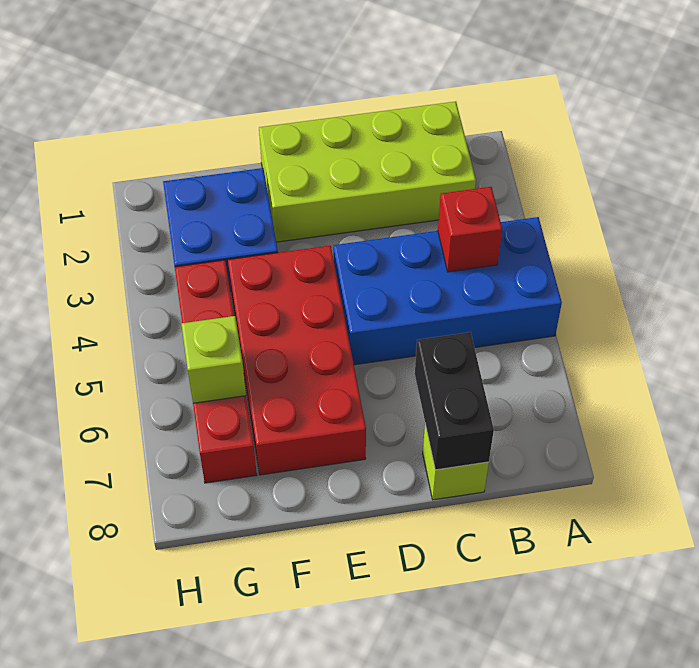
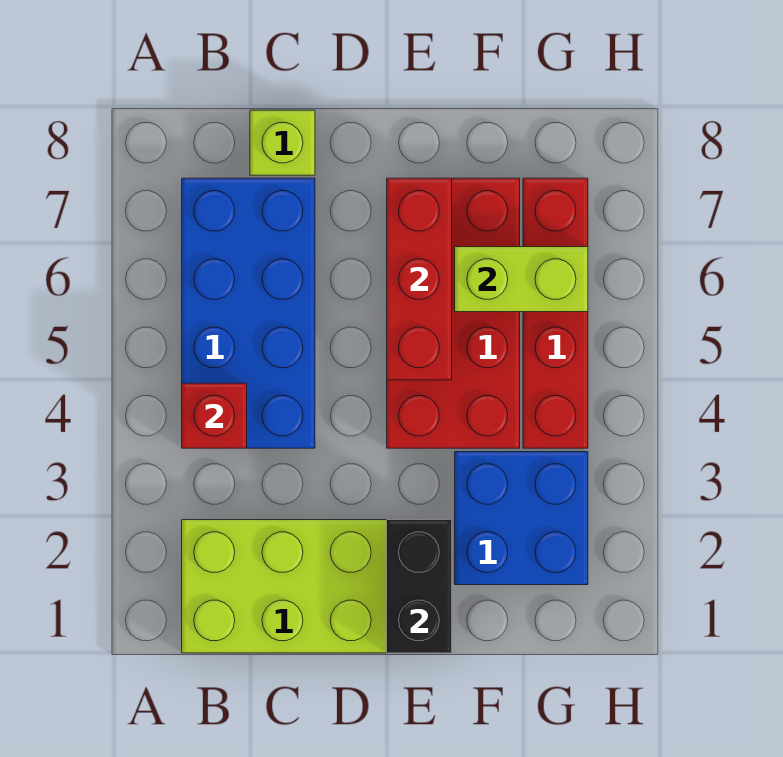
blue 2x4 brick [333,217,562,365] -> blue 2x4 brick turned to [182,178,315,448]
black 1x2 brick [415,332,494,470] -> black 1x2 brick moved to [387,520,452,653]
none -> red 1x3 brick [387,178,452,380]
lime 1x1 brick [182,316,246,403] -> lime 1x2 brick [455,247,588,312]

